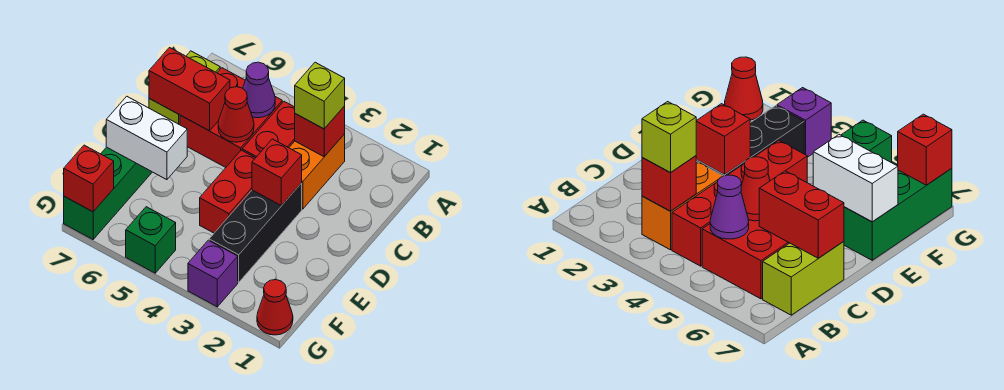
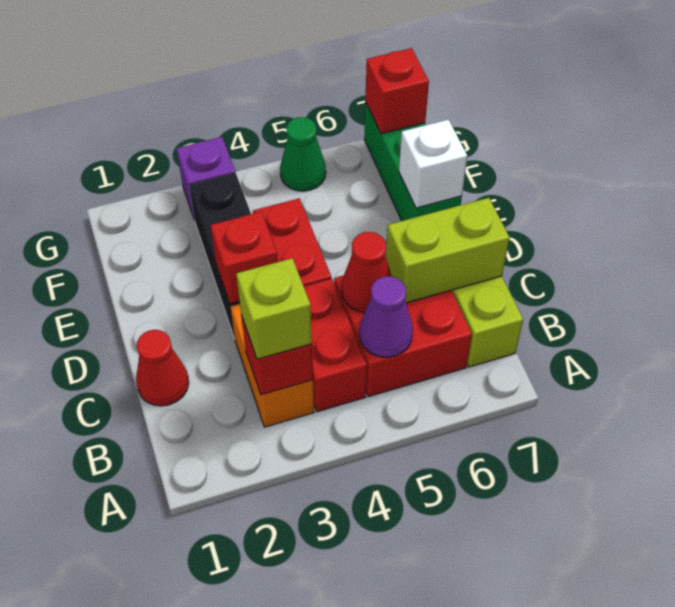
red 1x2 brick [149,48,230,131] -> lime 1x2 brick [386,198,510,303]
white 1x2 brick [106,96,187,180] -> white 1x1 brick [399,119,467,208]
red 1x1 cone [257,280,293,335] -> red 1x1 cone moved to [136,330,189,406]
green 1x1 brick [126,207,176,273] -> green 1x1 cone [280,117,326,191]

